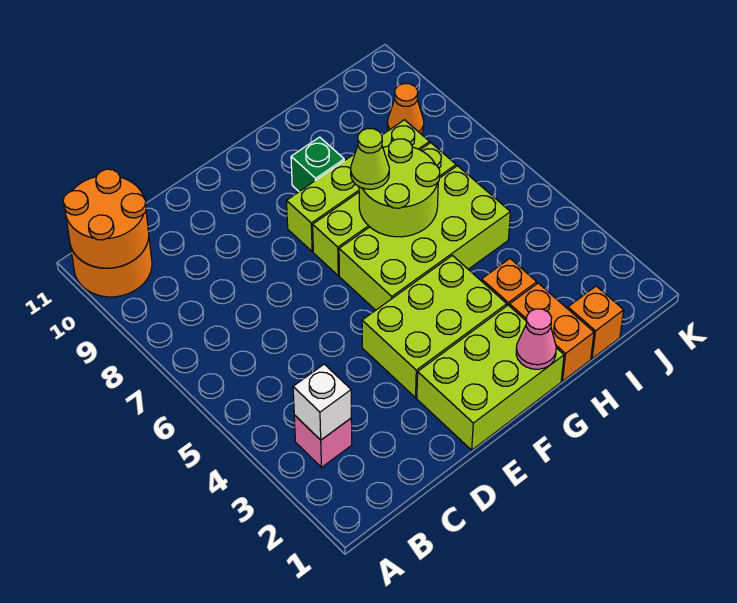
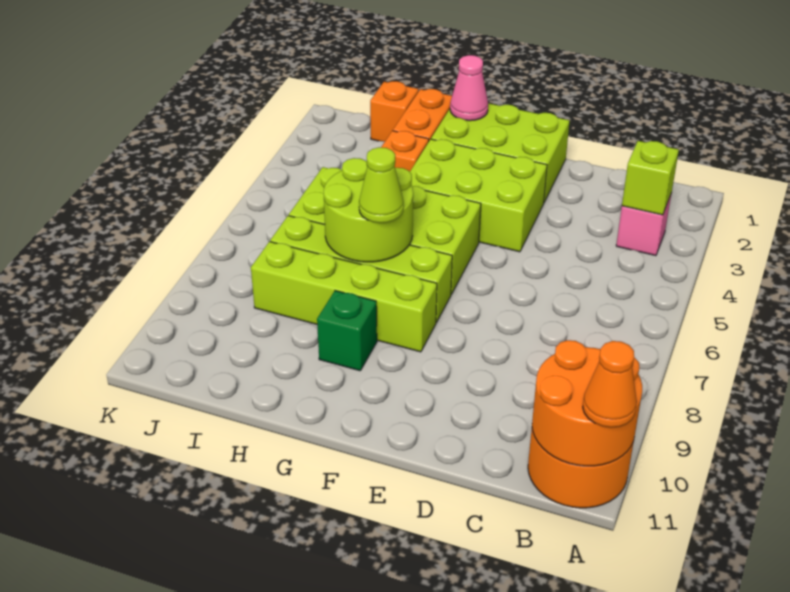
white 1x1 brick [293,364,351,440] -> lime 1x1 brick [622,141,679,215]
orange 1x1 cone [387,84,424,134] -> orange 1x1 cone moved to [583,341,637,428]

